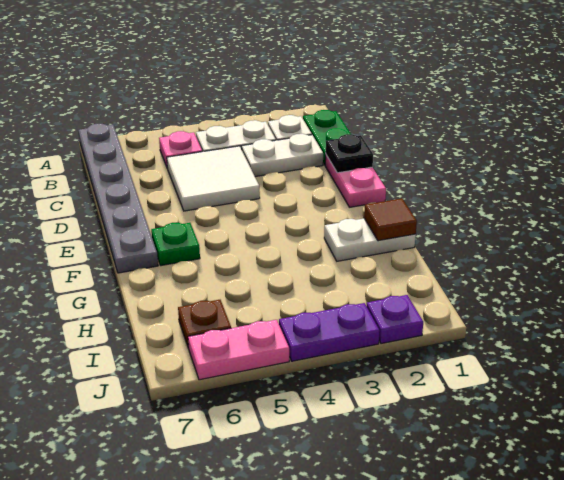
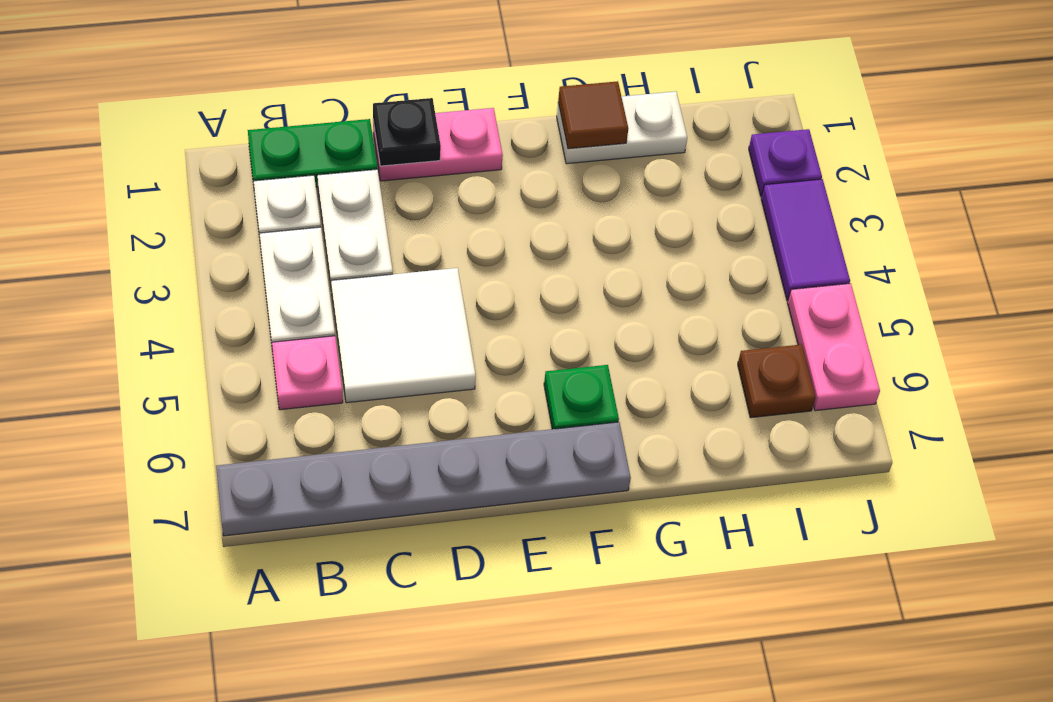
white 1x2 plate [324,218,416,261] -> white 1x2 plate turned to [557,91,687,164]
purple 1x2 plate [279,303,380,361] -> purple 1x2 tile [761,179,850,301]

